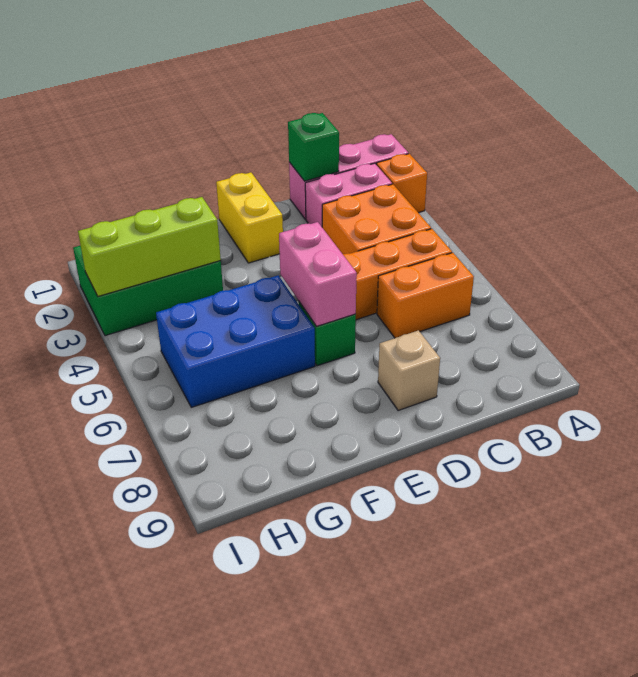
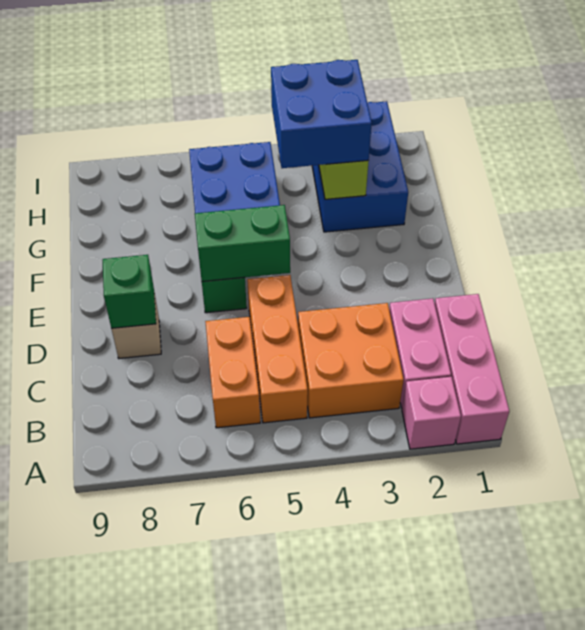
orange 1x1 brick [376,154,427,213] -> pink 1x1 brick [402,377,461,449]
green 1x1 brick [288,113,339,181] -> green 1x1 brick moved to [103,255,156,328]
yellow 1x2 brick [216,172,283,263] -> none
pink 1x2 brick [279,222,357,326] -> green 1x2 brick [195,205,290,282]
green 2x3 brick [73,246,223,336] -> blue 2x3 brick [312,101,408,232]
none -> blue 2x2 brick [271,60,372,168]

